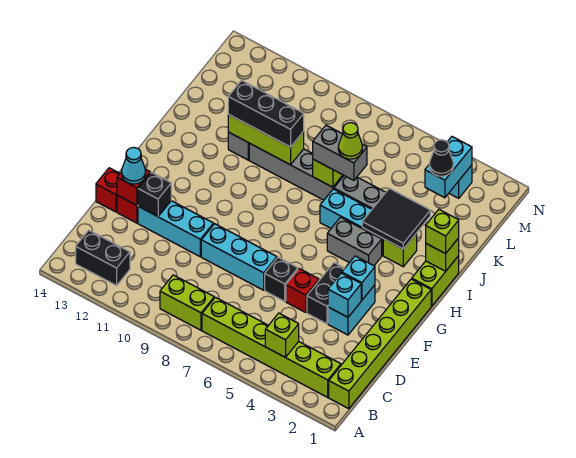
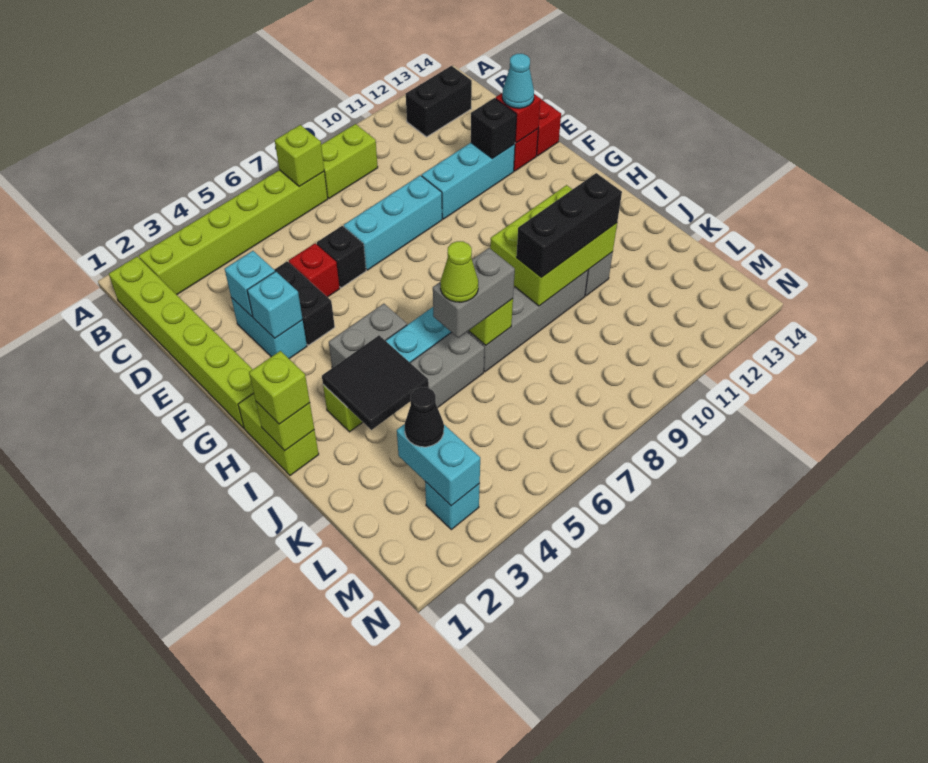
lime 1x1 brick [265,313,299,357] -> lime 1x1 brick moved to [275,125,324,186]
lime 1x3 brick [228,114,304,165] -> lime 2x3 brick [490,185,617,306]

